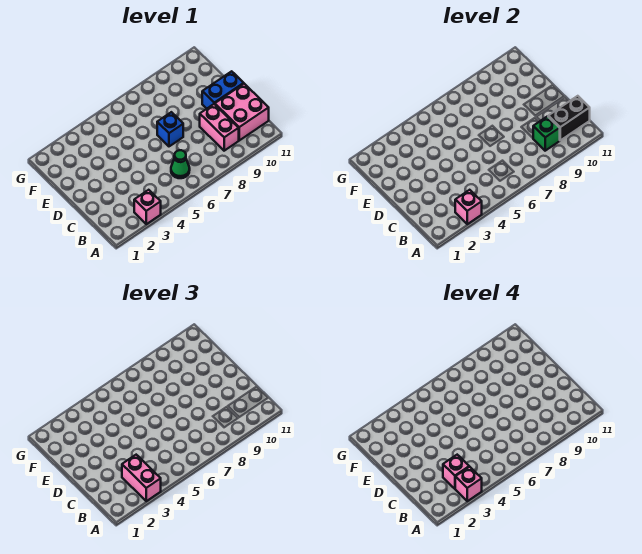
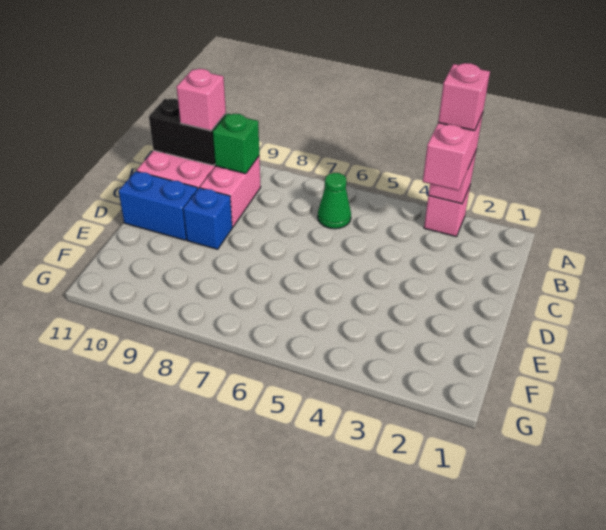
pink 1x1 brick [443,455,469,489] -> pink 1x1 brick moved to [177,69,226,131]
blue 1x1 brick [157,112,183,146] -> blue 1x1 brick moved to [183,188,232,249]

